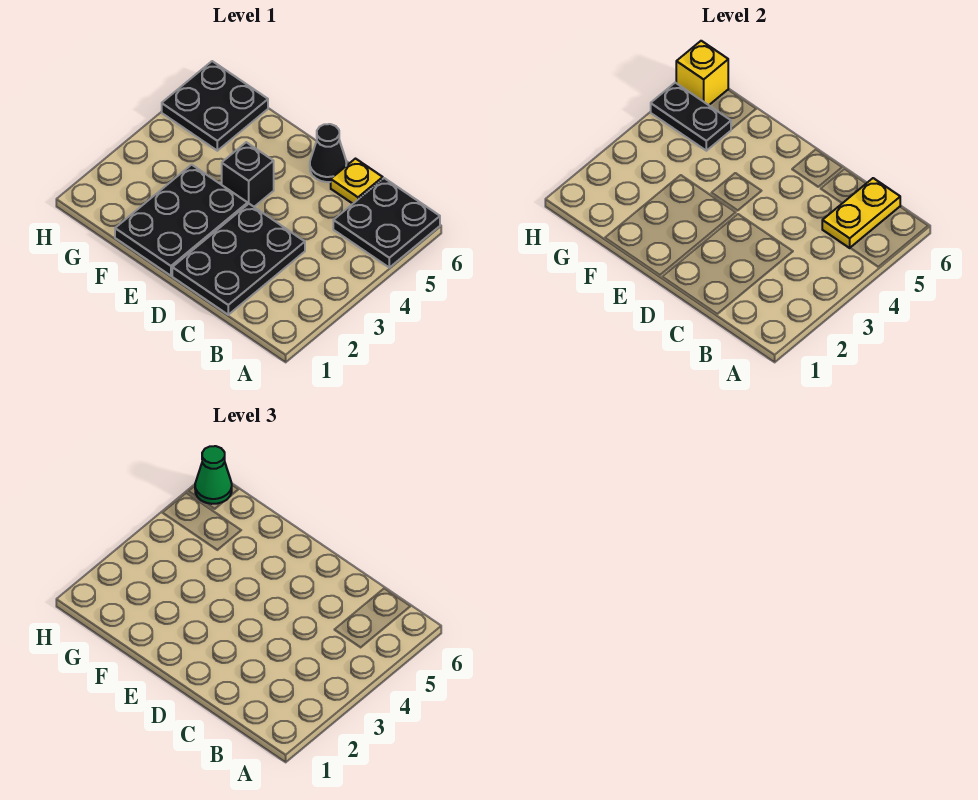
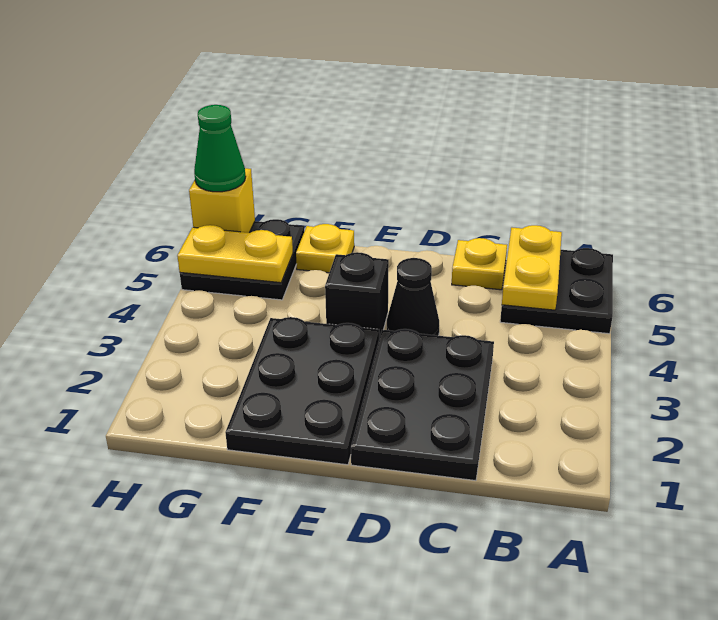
black 1x1 cone [310,124,346,182] -> black 1x1 cone moved to [387,258,439,336]
none -> yellow 1x1 plate [296,224,354,273]
black 1x2 plate [651,83,731,151] -> yellow 1x2 plate [177,225,293,283]

